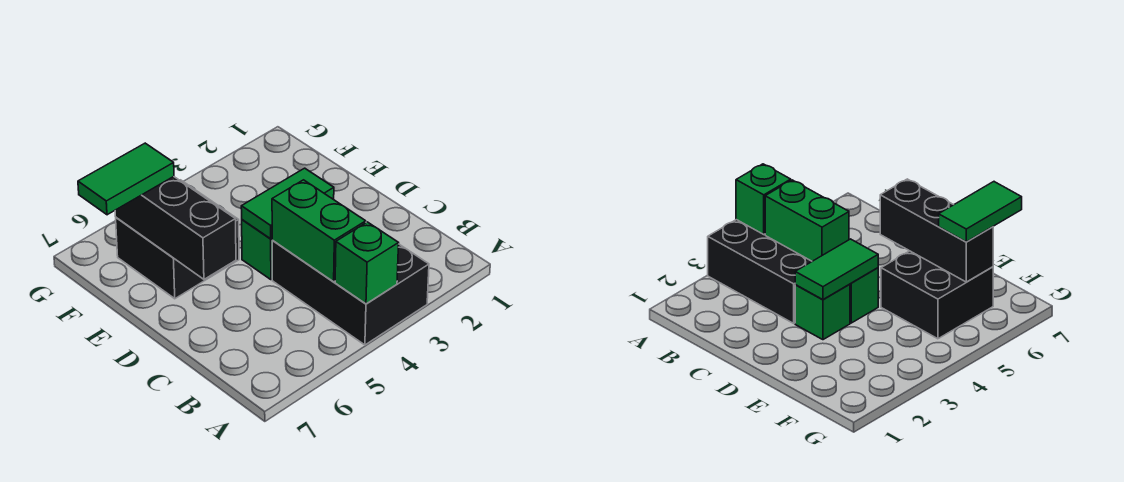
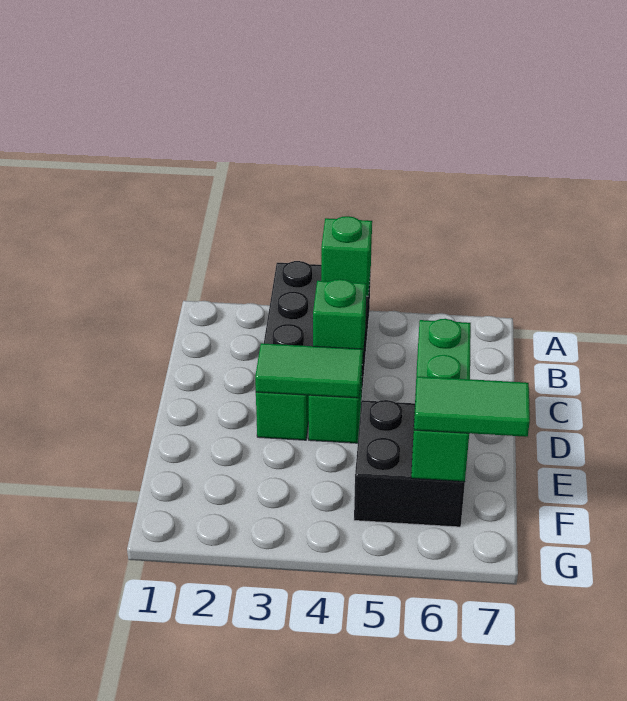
green 1x2 brick [272,180,366,282] -> green 1x1 brick [313,279,367,360]
black 1x3 brick [115,177,236,279] -> green 1x3 brick [411,319,471,482]

